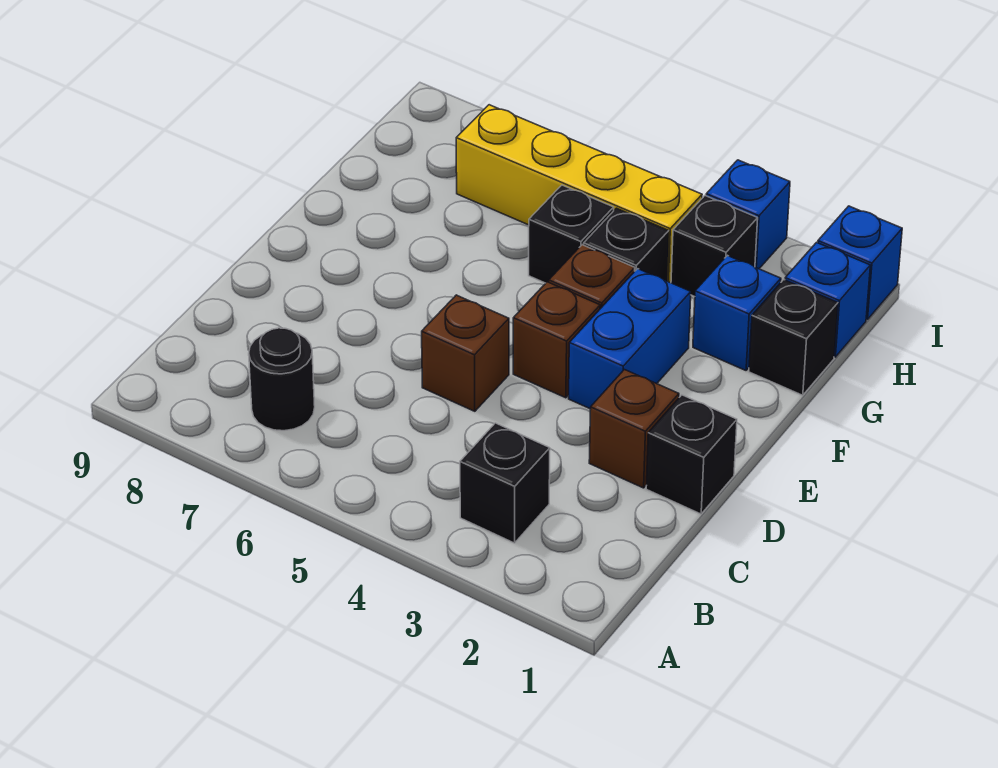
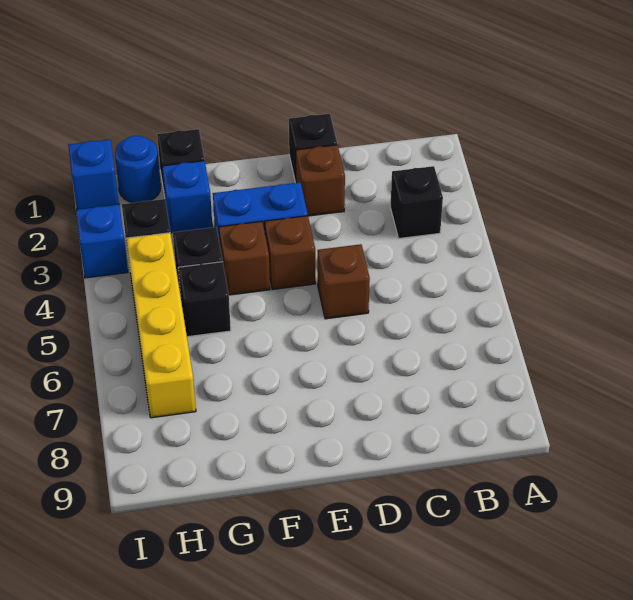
black 1x1 round brick [249,328,315,431] -> none
blue 1x1 brick [785,242,870,357] -> blue 1x1 round brick [115,136,161,203]

